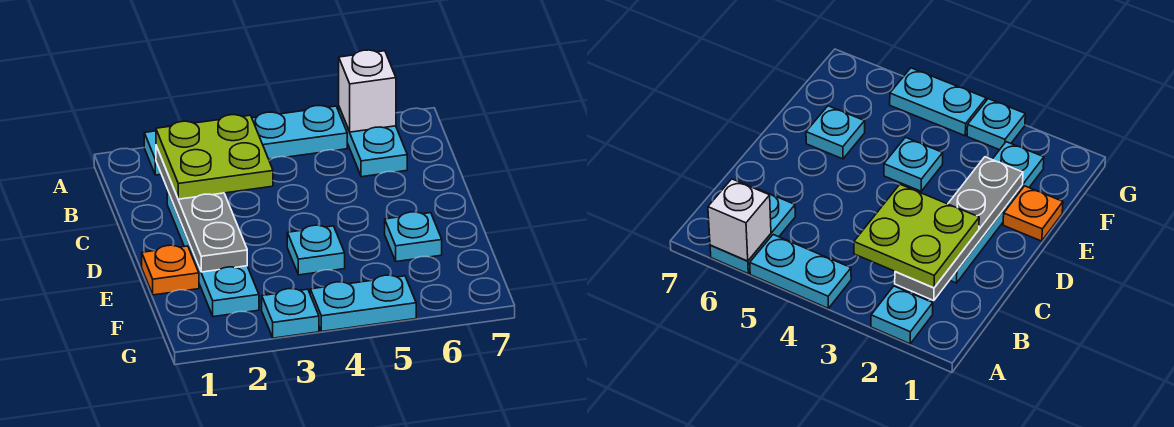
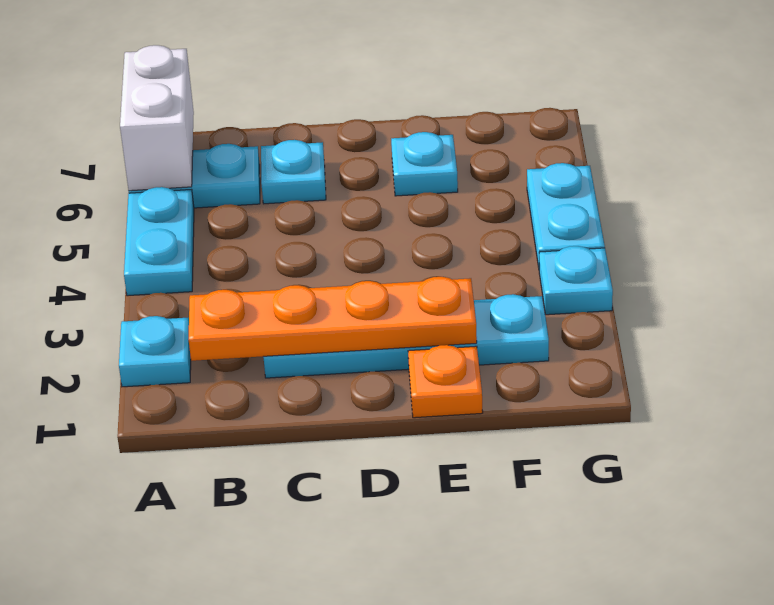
white 1x1 brick [339,50,396,132] -> white 1x2 brick [120,45,194,191]
grey 1x4 plate [156,146,247,272] -> orange 1x4 plate [188,277,477,361]
lime 2x2 plate [156,115,273,199] -> none
cyan 1x1 plate [287,225,345,275] -> cyan 1x1 plate moved to [261,140,326,204]

